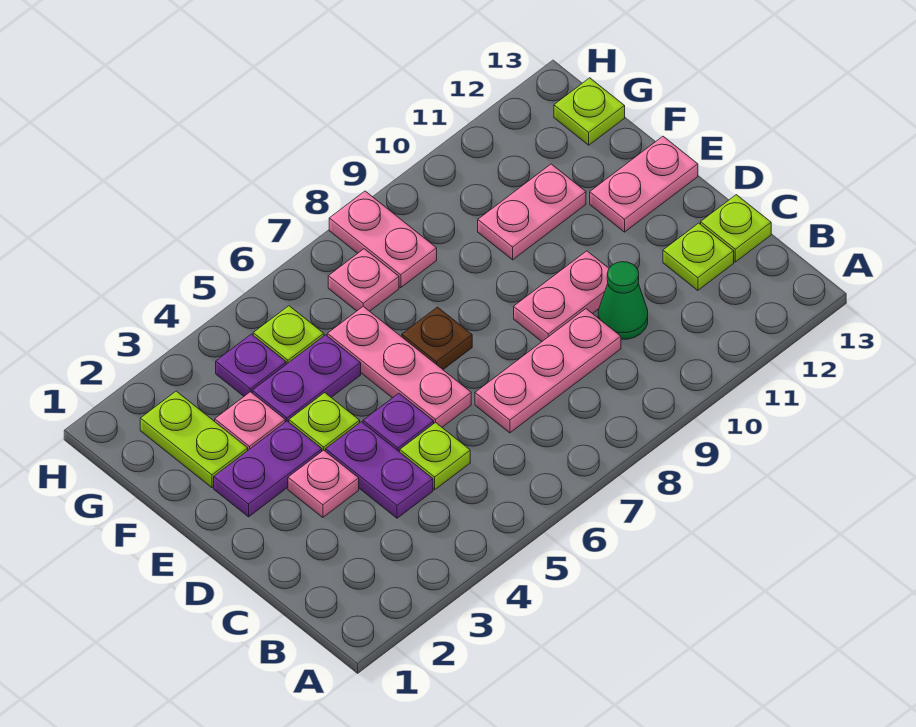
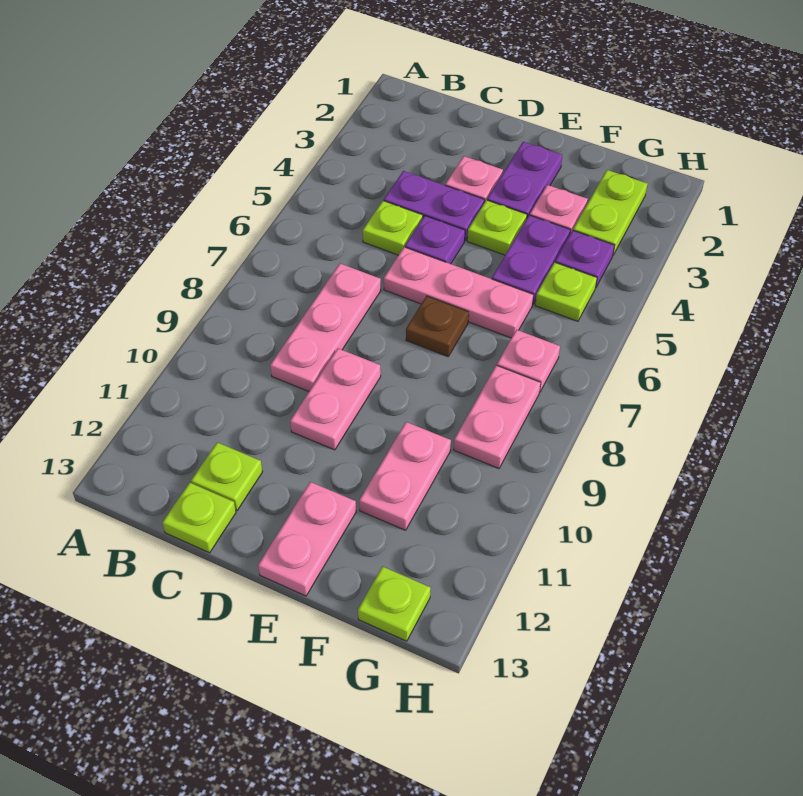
green 1x1 cone [598,262,648,339] -> none
lime 1x2 plate [140,391,248,488] -> lime 1x2 plate turned to [573,170,647,255]
pink 1x2 plate [329,191,437,288] -> pink 1x2 plate turned to [454,365,541,468]

